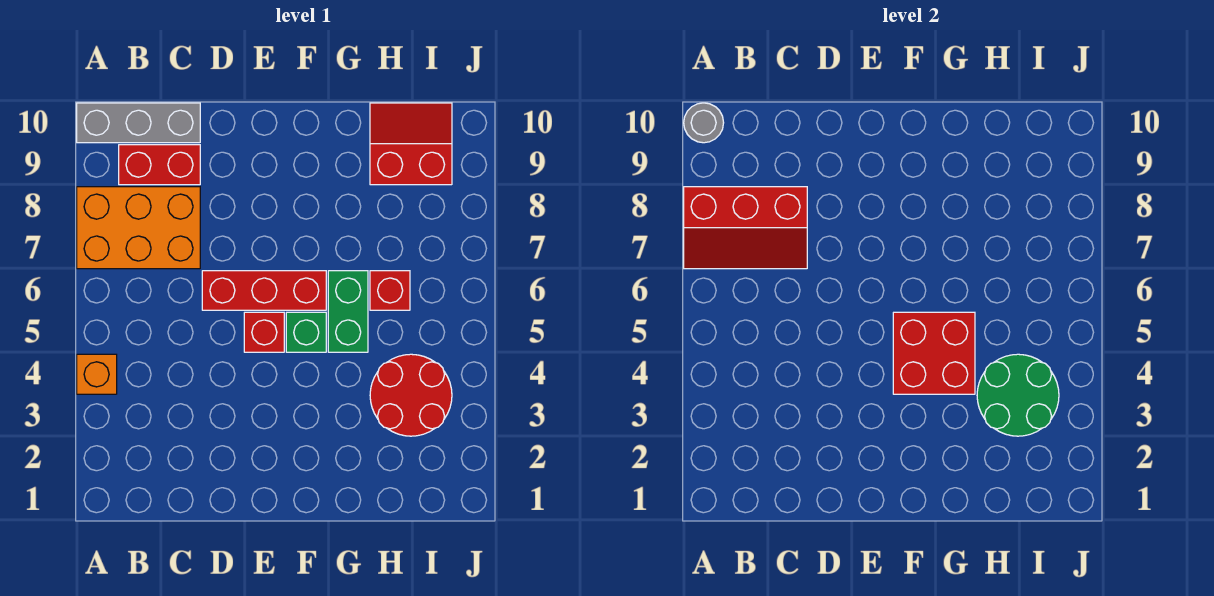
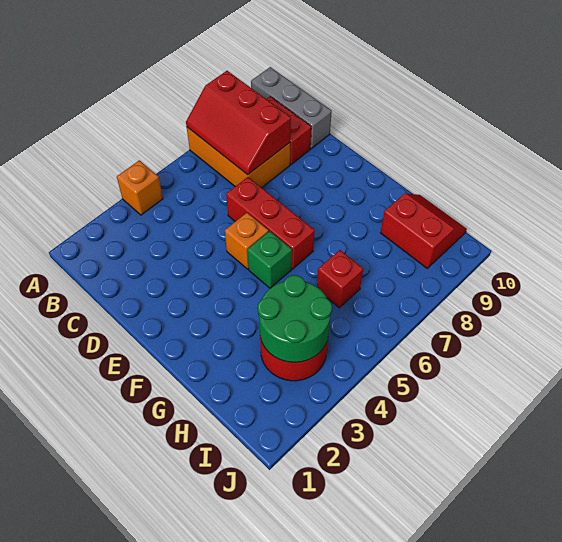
grey 1x1 round brick [684,103,724,143] -> none
red 1x1 brick [244,312,284,352] -> orange 1x1 brick [225,213,269,269]
red 2x2 brick [893,312,975,394] -> none
green 1x2 brick [328,271,368,352] -> none

